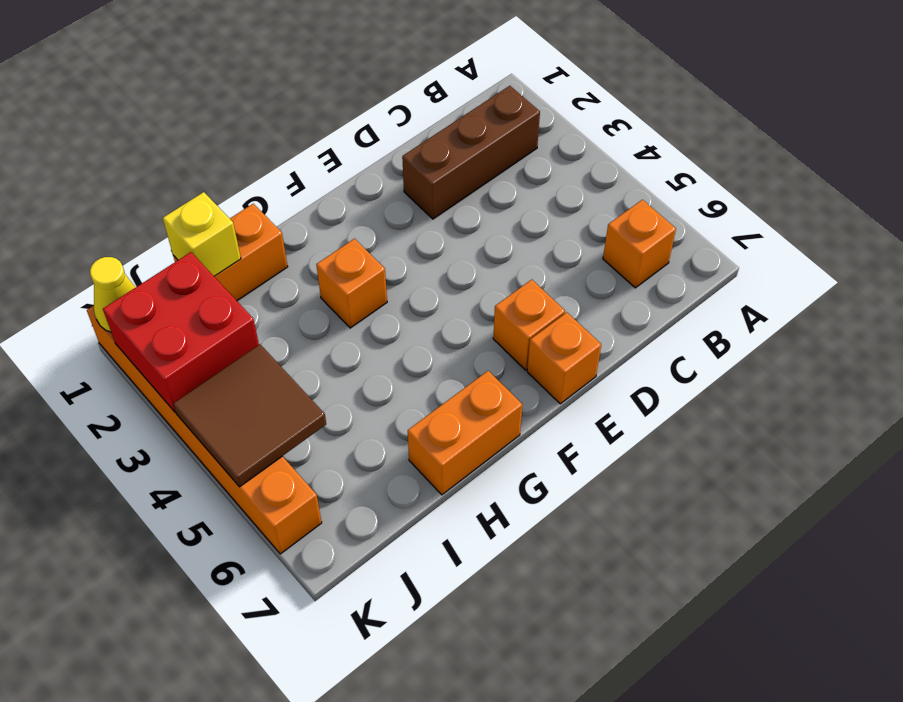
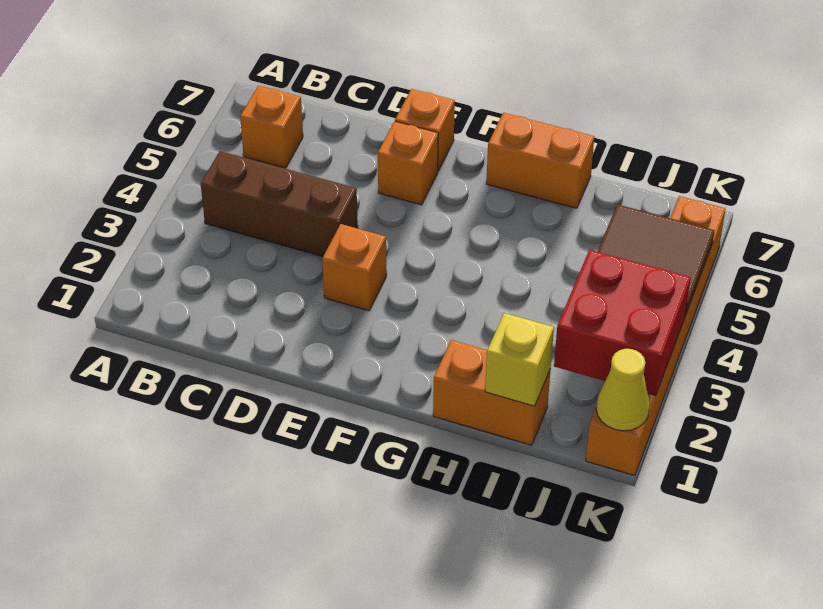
brown 1x3 brick [402,86,540,219] -> brown 1x3 brick moved to [201,151,358,256]
orange 1x1 brick [316,239,387,328] -> orange 1x1 brick moved to [322,224,387,311]

